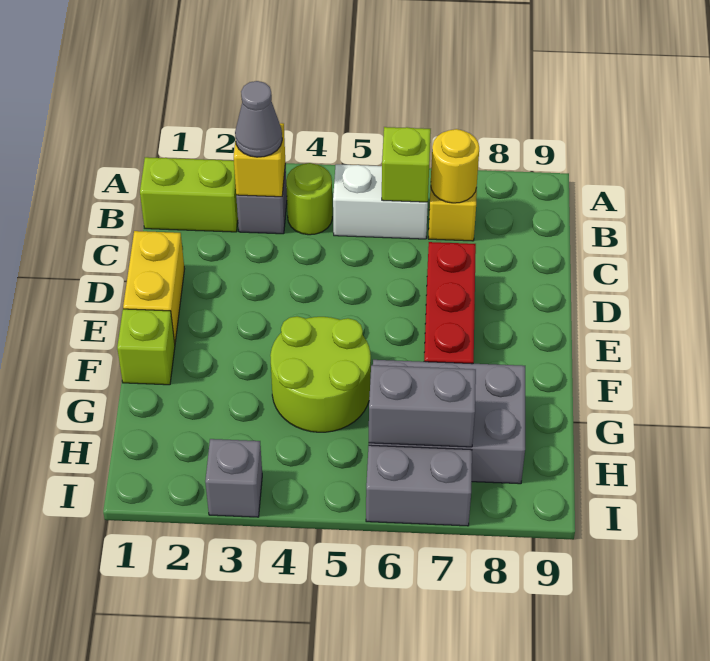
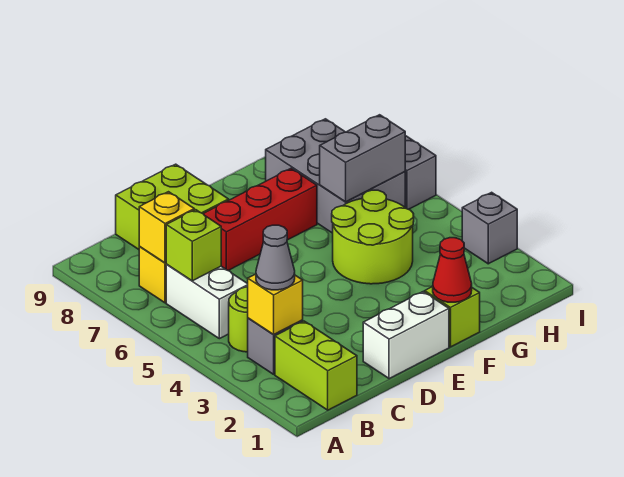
yellow 1x1 round brick [431,129,479,203] -> yellow 1x1 brick [139,192,194,263]
none -> lime 2x2 brick [116,164,229,249]
yellow 1x2 brick [123,231,184,343] -> white 1x2 brick [363,292,449,379]
none -> red 1x1 cone [433,238,472,302]
grey 1x2 brick [369,365,476,447] -> grey 1x2 brick turned to [320,115,405,202]

